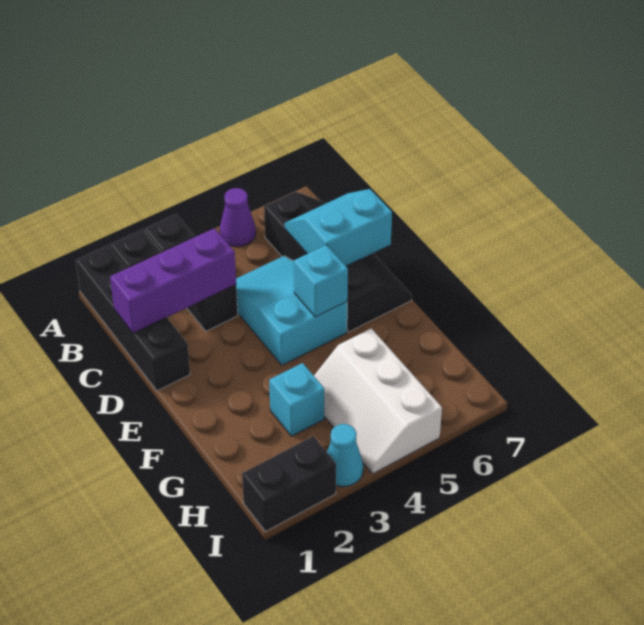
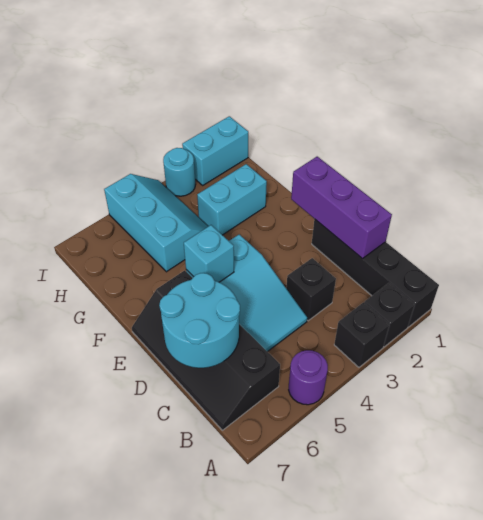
purple 1x1 cone [220,188,256,247] -> purple 1x1 round brick [289,350,328,405]
purple 1x3 brick [110,228,236,333] -> purple 1x3 brick turned to [291,157,392,259]
cyan 2x2 slope [285,189,392,266] -> cyan 2x2 round brick [159,273,240,368]
cyan 1x1 brick [269,363,324,436] -> cyan 1x2 brick [197,164,267,235]
white 2x3 slope [314,328,442,474] -> cyan 2x3 slope [104,174,208,272]
black 1x2 brick [242,436,336,532] -> cyan 1x2 brick [182,116,248,185]
cyan 1x1 cone [327,424,363,487] -> cyan 1x1 round brick [163,148,195,196]

